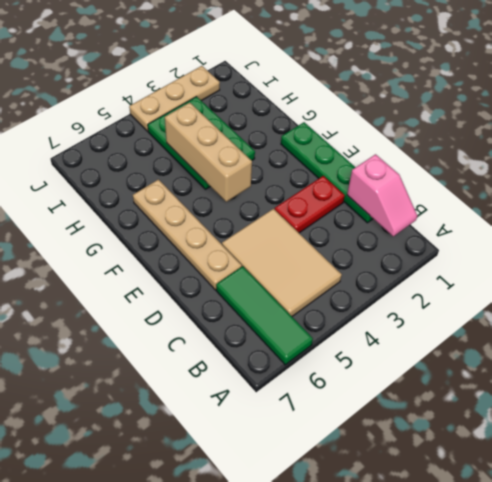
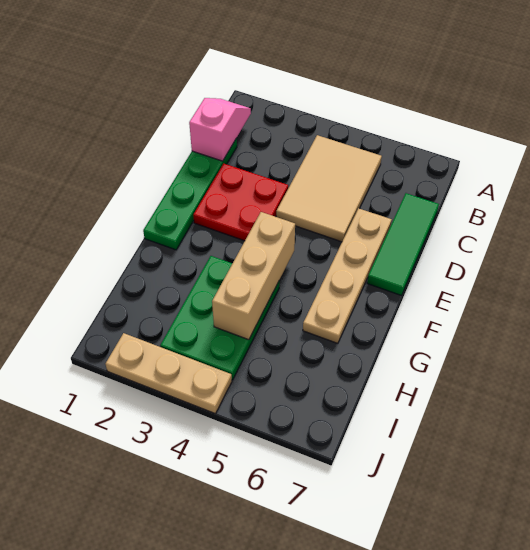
green 1x3 tile [216,266,313,365] -> green 1x3 tile moved to [367,193,439,295]
red 1x2 plate [275,176,345,233] -> red 2x2 plate [193,164,288,241]

